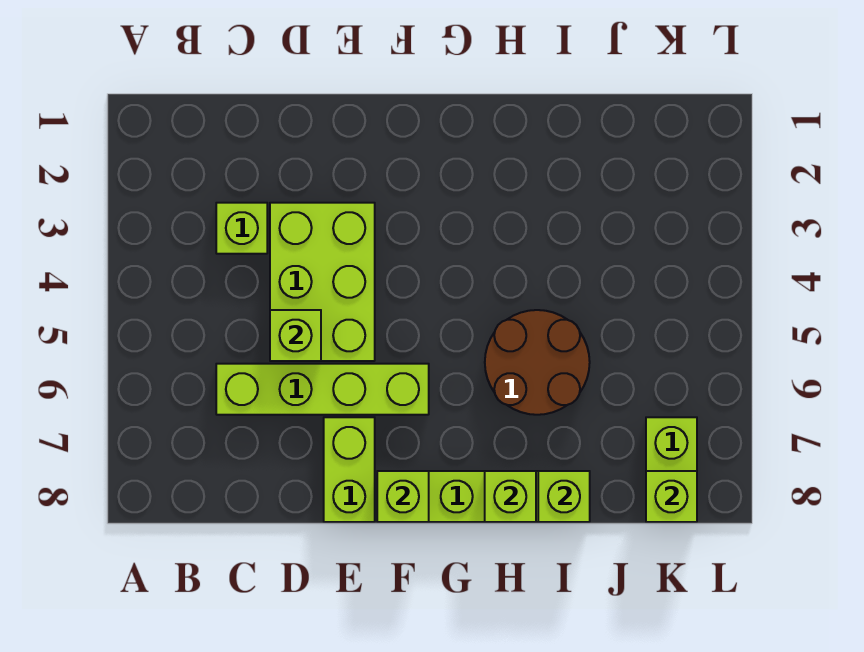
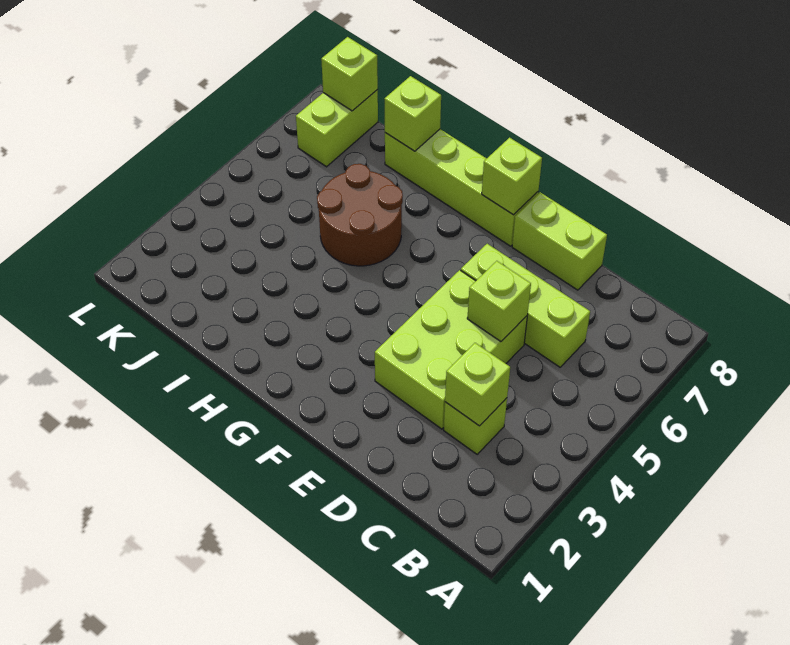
lime 1x4 brick [216,364,429,415] -> lime 1x3 brick [461,244,590,367]
lime 1x2 brick [324,417,375,522] -> lime 1x2 brick turned to [512,192,607,290]
lime 1x1 brick [485,471,536,522] -> lime 1x1 brick moved to [445,343,510,426]

